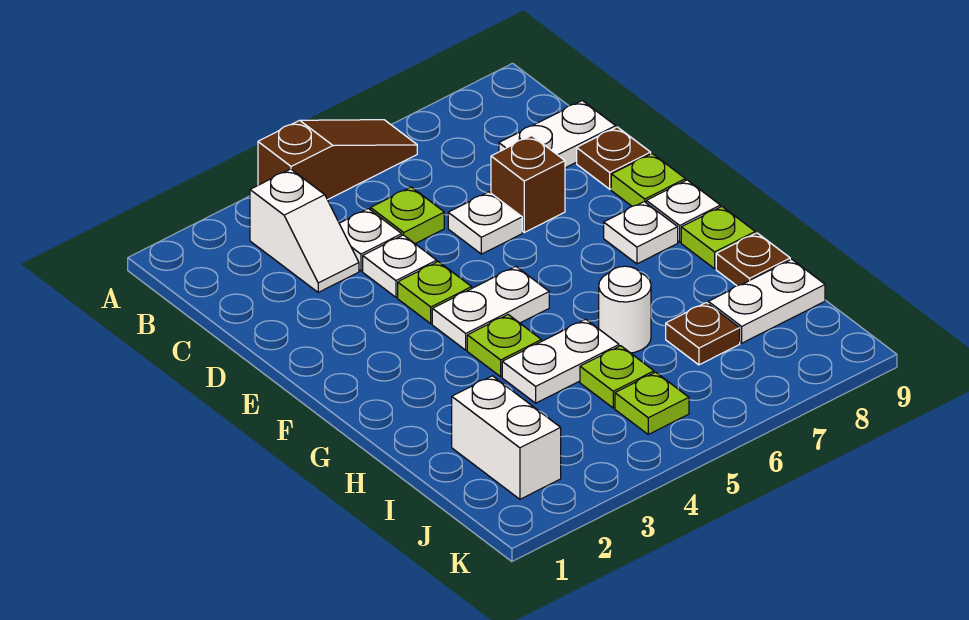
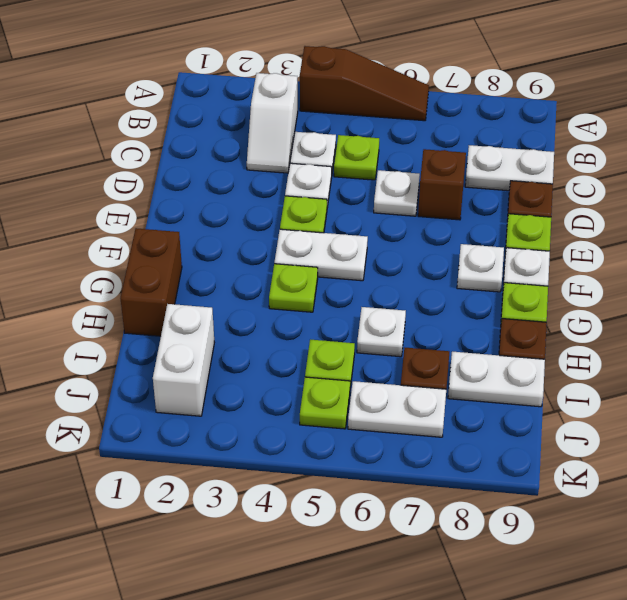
none -> brown 1x2 brick [120,228,182,336]
white 1x2 plate [502,319,619,403] -> white 1x2 plate moved to [348,381,446,437]
white 1x1 round brick [599,266,651,353] -> white 1x1 plate [357,307,406,357]

